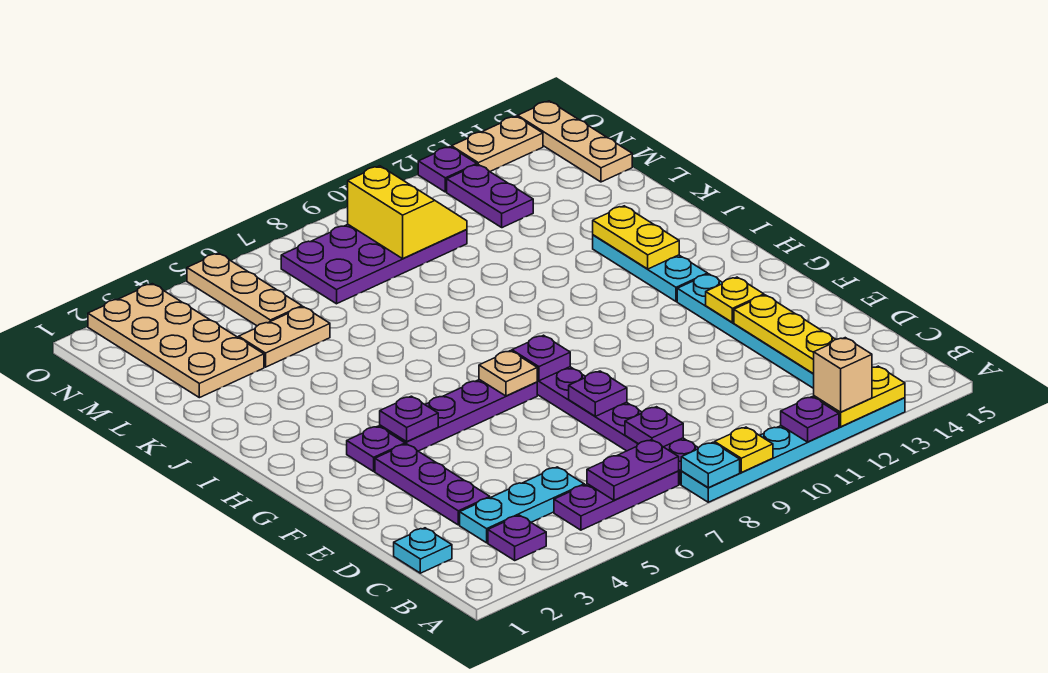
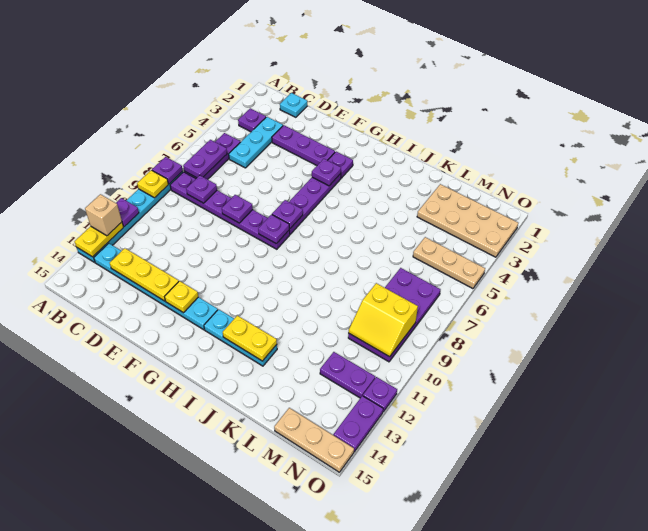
cyan 1x1 plate [681,442,740,488] -> purple 1x1 plate [152,157,183,184]
tan 1x1 plate [479,351,537,396] -> purple 1x1 plate [272,200,303,229]
tan 1x2 plate [239,307,330,367] -> none
tan 1x2 plate [452,116,543,171] -> purple 1x2 plate [333,396,383,452]

